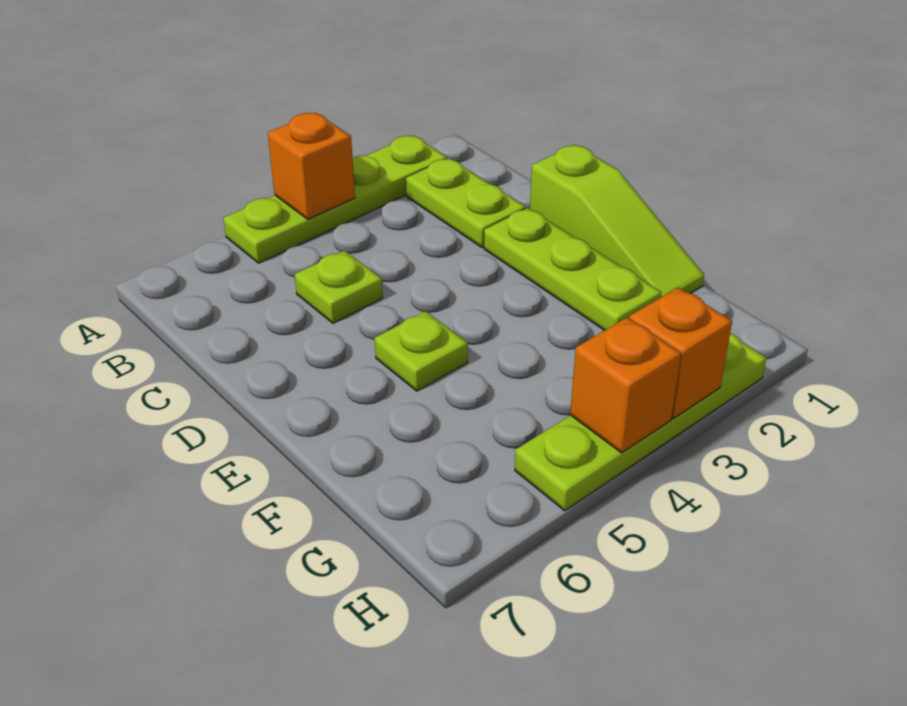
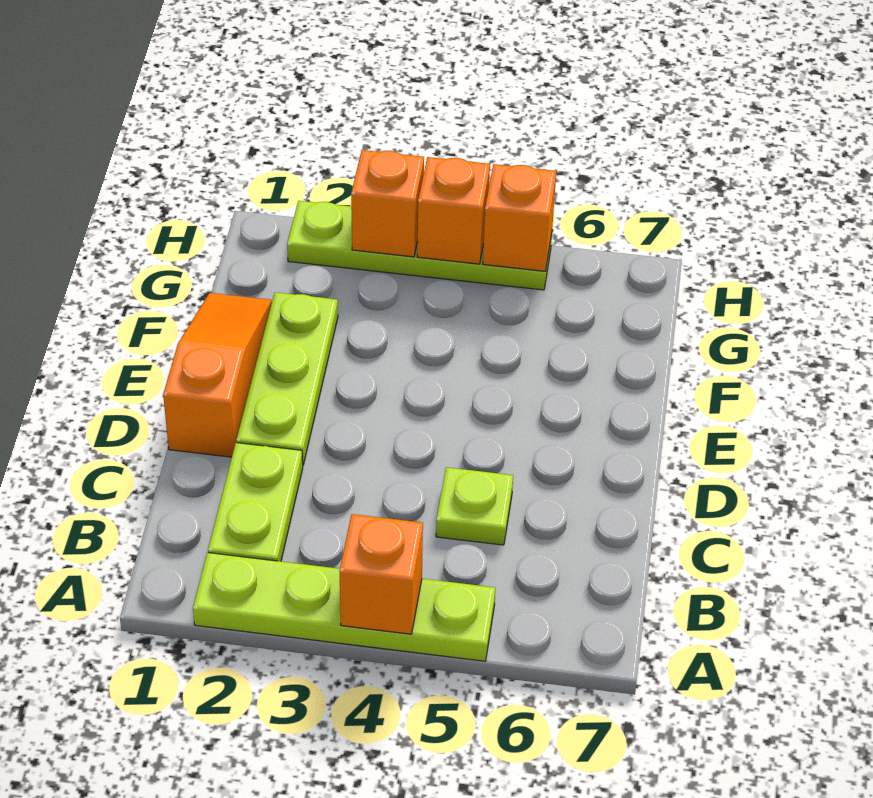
lime 1x3 slope [530,145,704,297] -> orange 1x3 slope [163,293,272,457]
lime 1x1 plate [375,311,468,391] -> none
none -> orange 1x1 brick [483,164,556,271]

